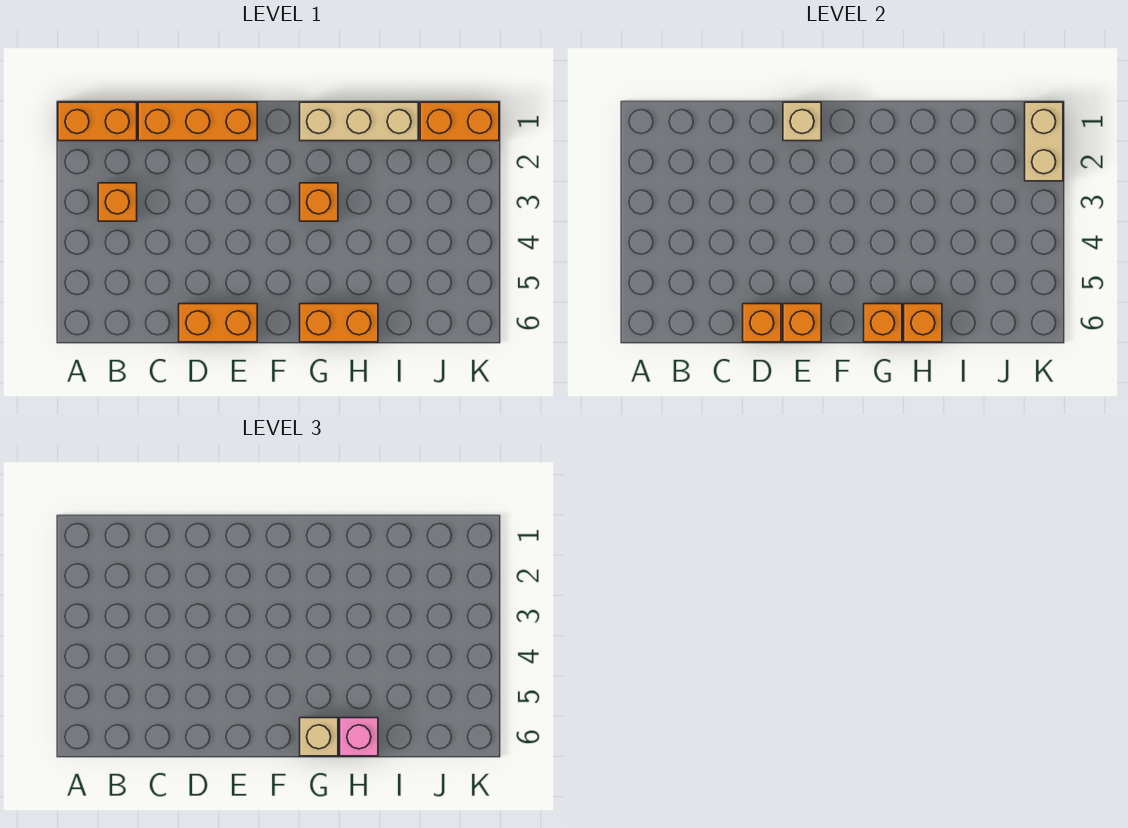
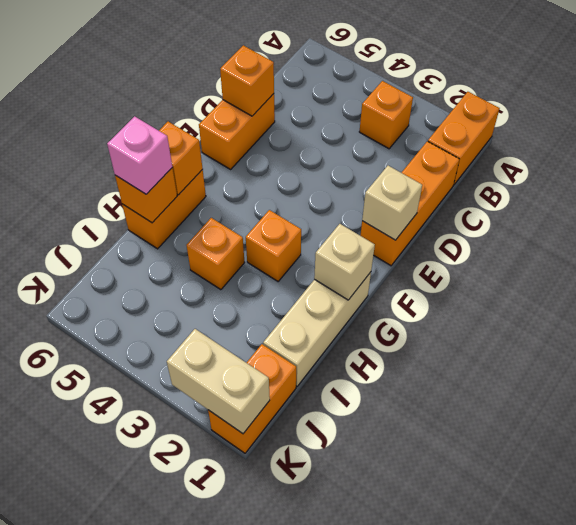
orange 1x1 brick [783,304,821,342] -> orange 1x1 brick moved to [187,218,244,290]
tan 1x1 brick [300,718,338,756] -> tan 1x1 brick moved to [314,224,375,300]

